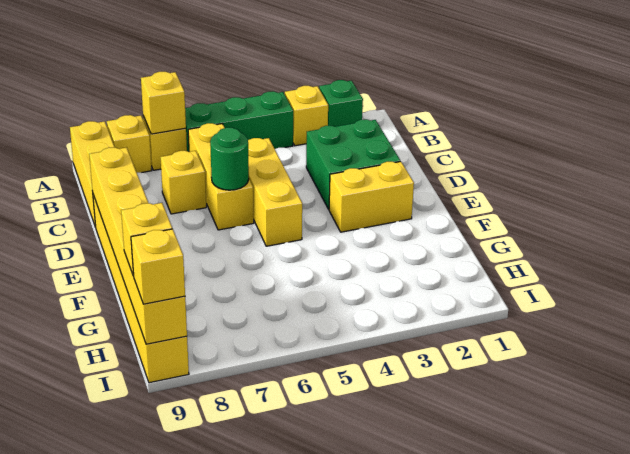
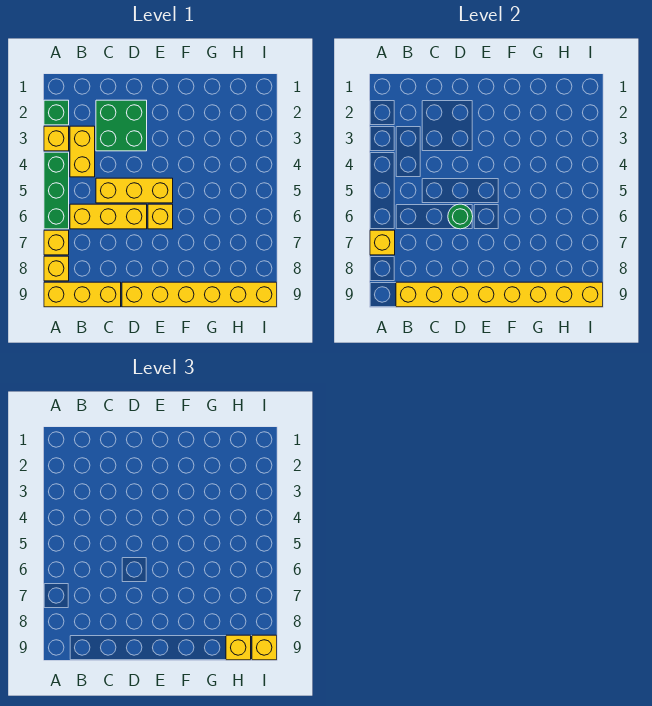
yellow 1x1 brick [160,151,206,214] -> yellow 1x1 brick moved to [148,204,173,229]
yellow 1x6 brick [89,147,187,344] -> yellow 1x8 brick [396,282,603,307]
yellow 1x2 brick [329,162,414,232] -> yellow 1x2 brick moved to [70,126,95,177]

